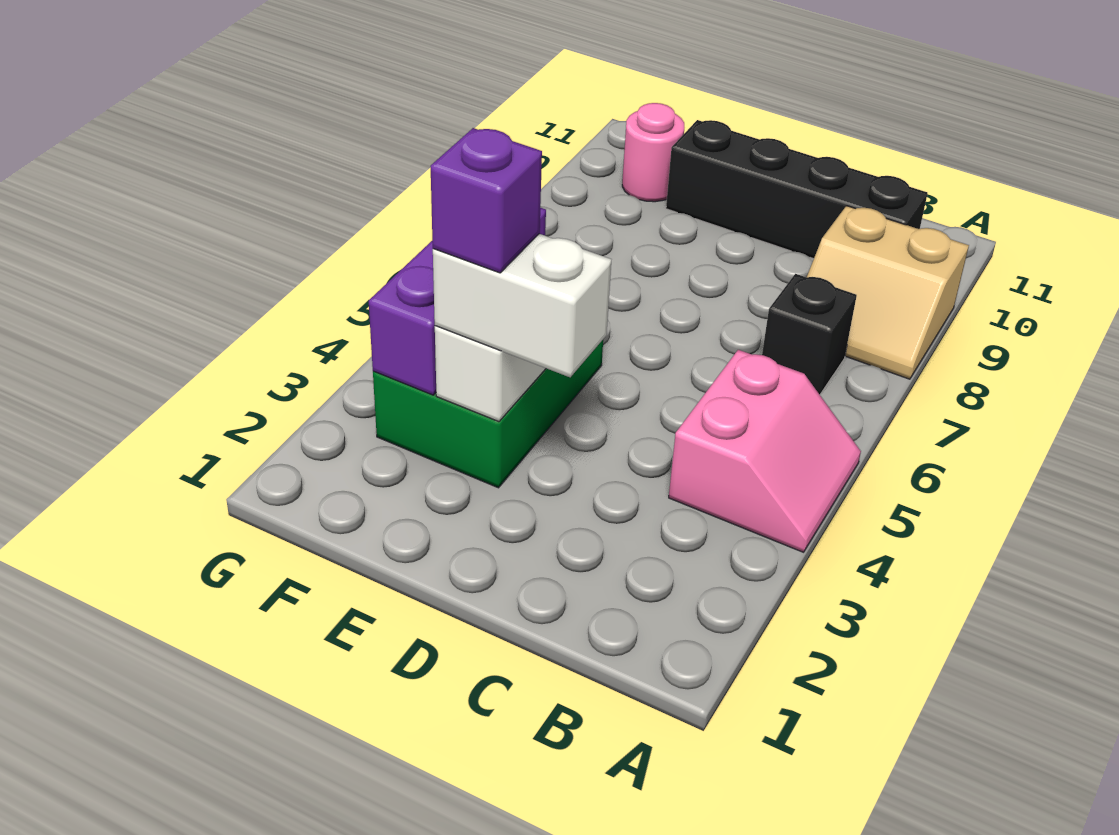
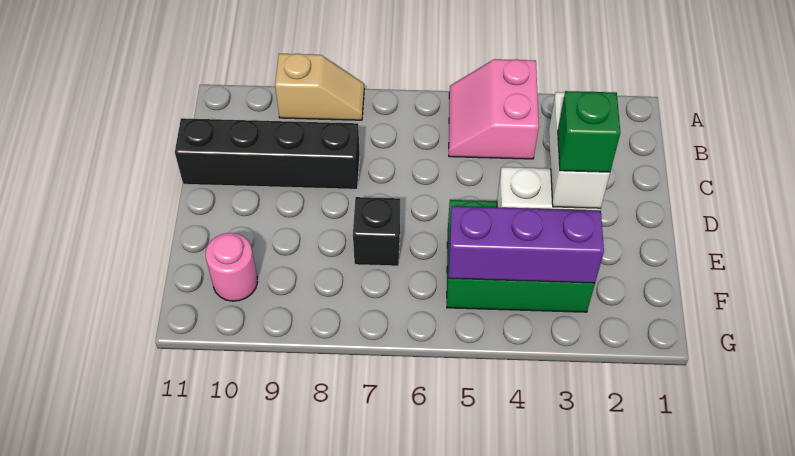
pink 2x2 slope [669,350,861,552] -> pink 2x2 slope turned to [449,59,539,159]
tan 2x2 slope [807,206,969,379] -> tan 1x2 slope [275,54,364,120]
black 1x1 brick [762,274,857,395] -> black 1x1 brick moved to [353,197,400,266]
black 1x4 brick [666,120,928,259] -> black 1x4 brick turned to [175,118,360,189]
purple 1x1 brick [431,128,542,273] -> green 1x1 brick [558,91,620,172]

